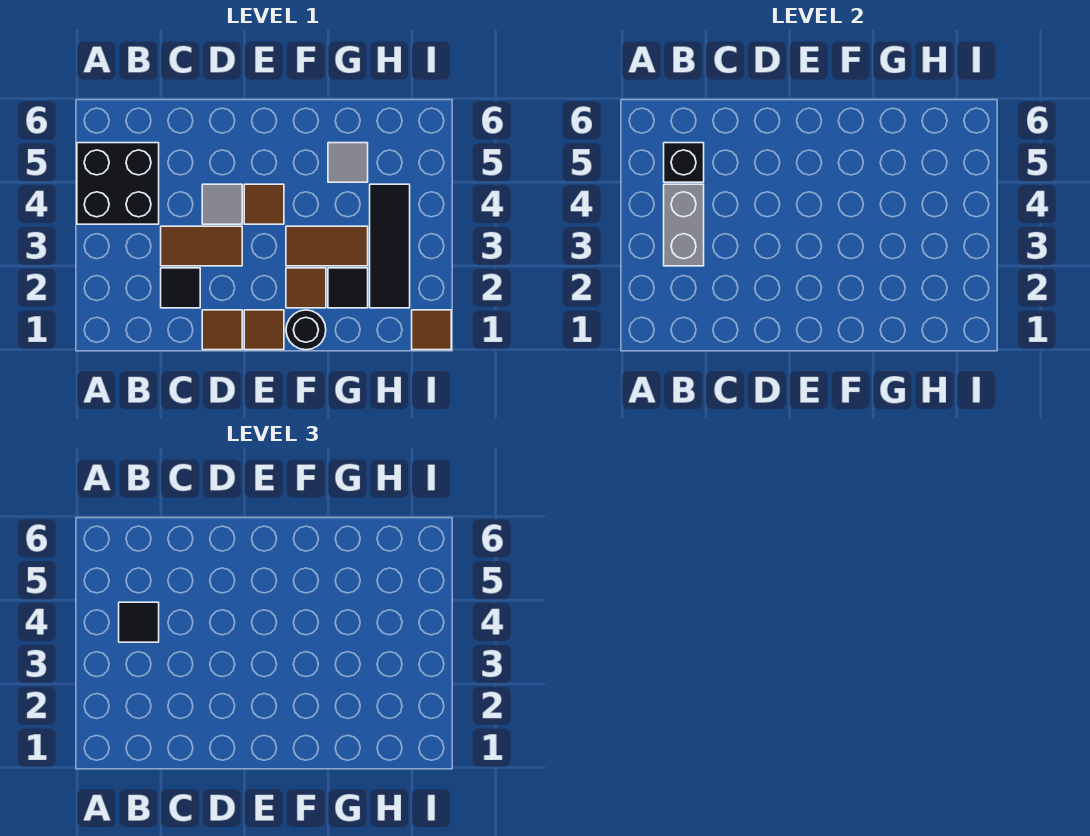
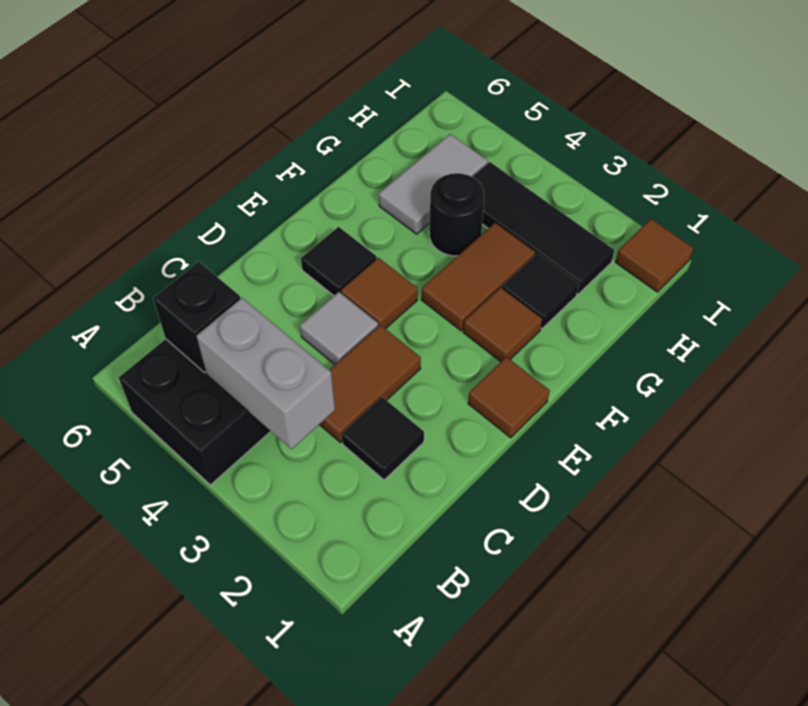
black 1x1 tile [119,602,159,642] -> black 1x1 tile moved to [301,227,377,296]
brown 1x1 tile [202,310,242,350] -> none
black 1x1 round brick [286,310,326,350] -> black 1x1 round brick moved to [429,173,484,256]
grey 1x1 tile [328,143,368,182] -> grey 1x2 tile [379,134,488,234]

